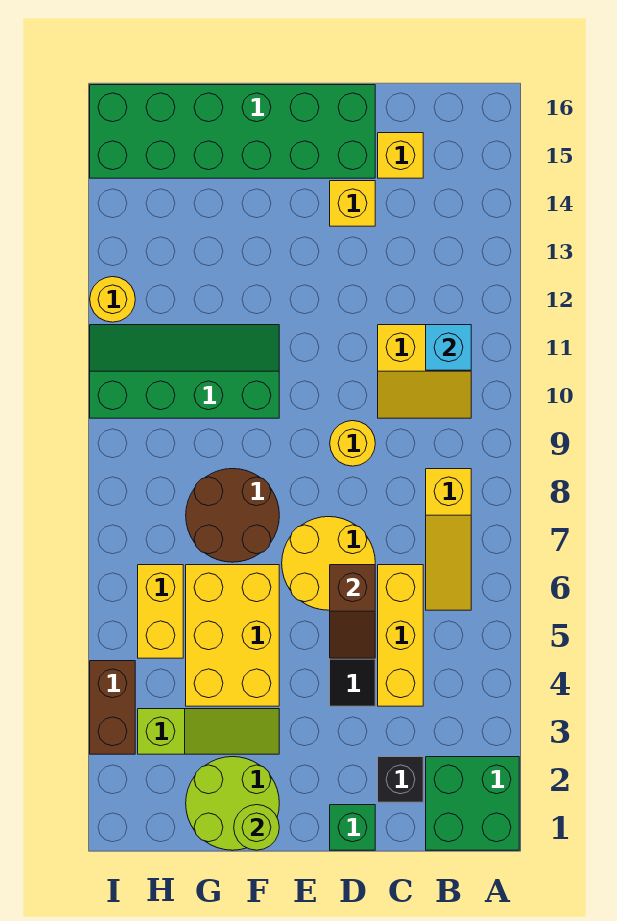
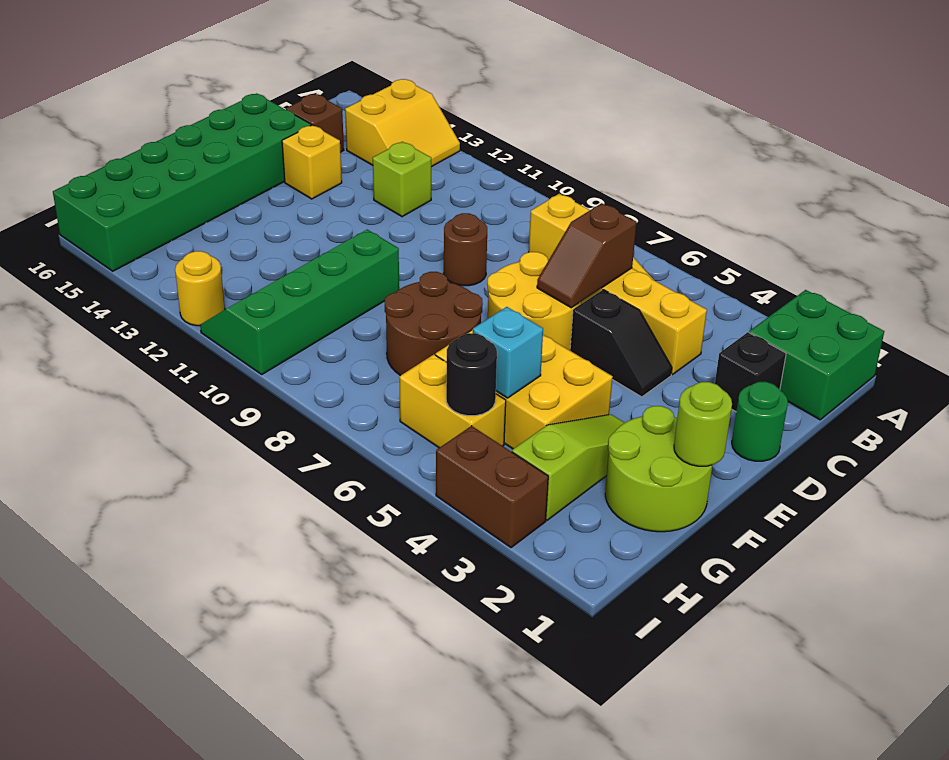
yellow 2x2 slope [378,325,471,418] -> yellow 2x2 slope moved to [345,79,460,167]
cyan 1x1 brick [426,325,471,370] -> cyan 1x1 brick moved to [473,307,543,398]
none -> lime 1x1 brick [373,142,431,217]
yellow 1x1 brick [378,133,423,178] -> brown 1x1 brick [286,94,344,152]
green 1x1 brick [330,805,375,850] -> green 1x1 round brick [732,382,788,461]
brown 1x2 slope [330,565,375,658] -> brown 1x2 slope turned to [537,203,637,308]
yellow 1x1 round brick [330,421,375,466] -> brown 1x1 round brick [444,213,487,286]
none -> black 1x1 round brick [446,333,497,416]

